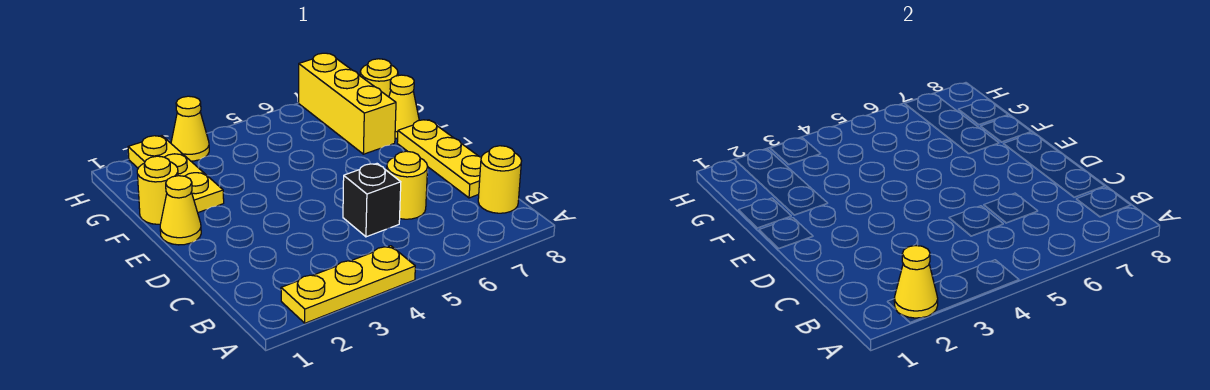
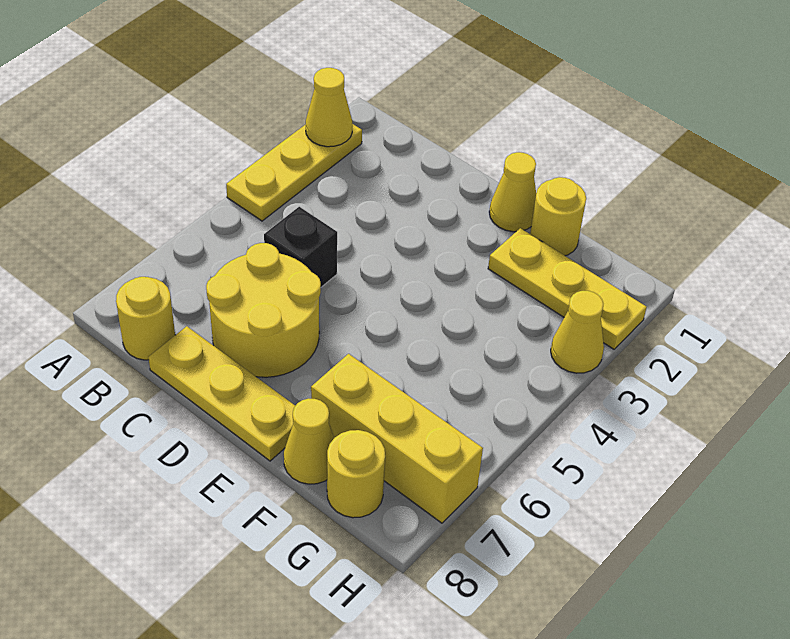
yellow 1x1 round brick [387,151,428,219] -> yellow 2x2 round brick [206,243,321,377]

